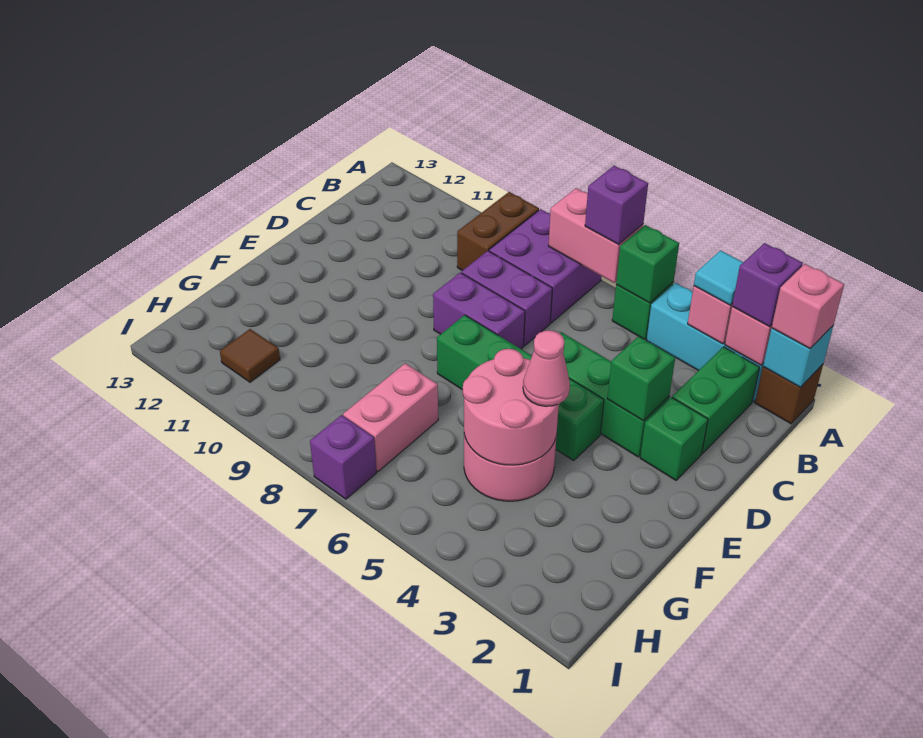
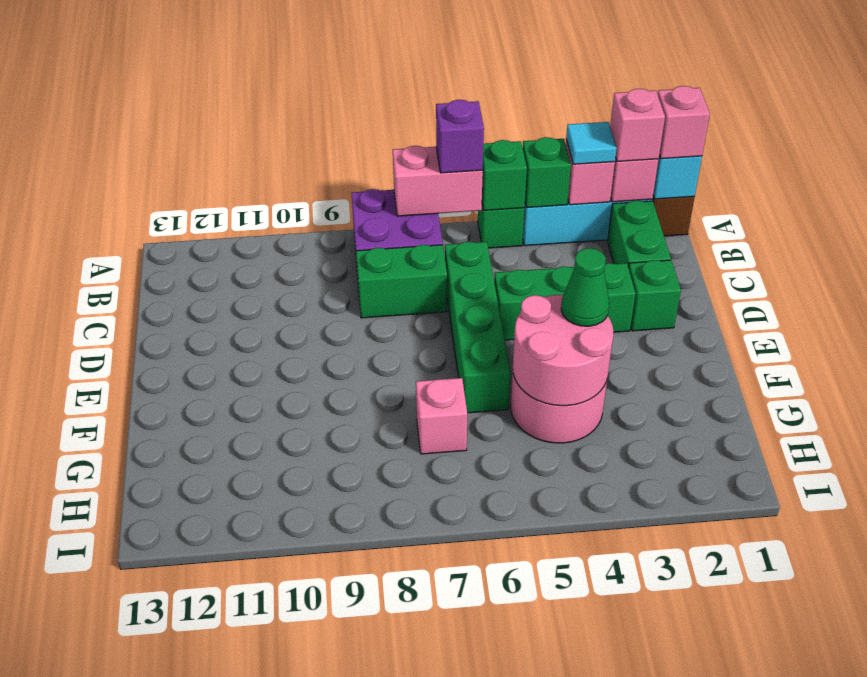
purple 1x1 brick [732,243,803,327] -> pink 1x1 brick [610,89,665,161]
brown 1x2 brick [457,192,539,271] -> none
purple 1x2 brick [462,251,552,346] -> green 1x2 brick [356,245,447,318]
green 1x1 brick [607,336,675,421] -> green 1x1 brick moved to [523,137,571,208]
purple 1x2 brick [433,273,525,349] -> none
green 1x4 brick [437,315,604,460] -> green 1x4 brick turned to [445,242,511,413]
pink 1x1 cone [523,330,570,406] -> green 1x1 cone [561,248,609,326]
pink 1x2 brick [343,363,438,471] -> pink 1x1 brick [416,378,467,454]
brown 1x1 tile [220,329,280,382] -> none
purple 1x1 brick [310,415,377,499] -> none

